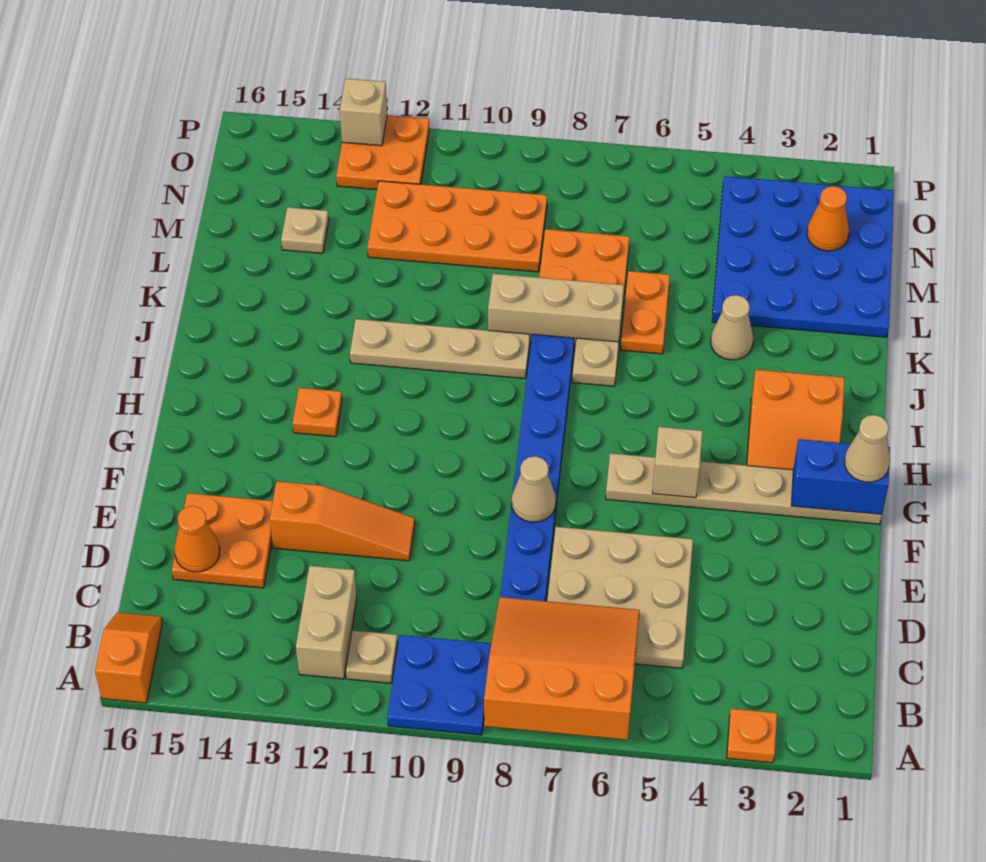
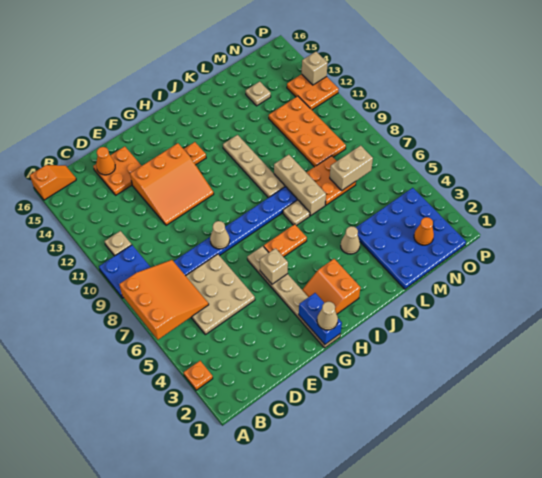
tan 1x2 brick [296,566,357,679] -> tan 1x2 brick moved to [330,145,373,190]
orange 1x3 slope [270,481,415,561] -> orange 3x3 slope [130,143,214,225]
orange 1x2 plate [621,271,670,354] -> orange 1x2 plate moved to [264,224,307,257]

